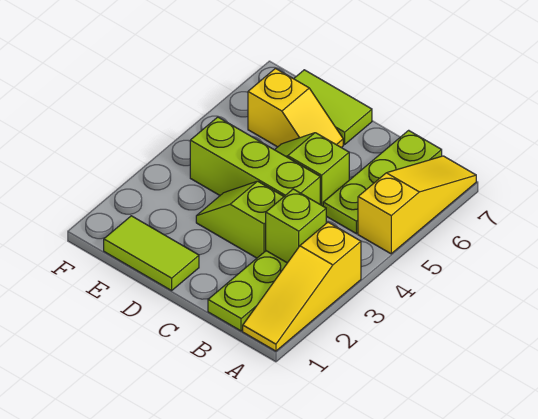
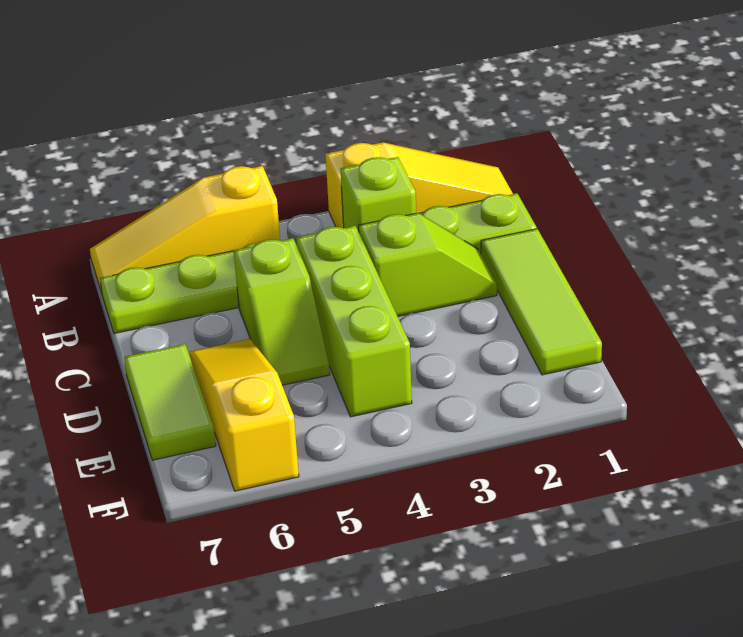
lime 1x2 slope [196,181,284,258] -> lime 1x2 slope turned to [359,213,497,316]
lime 1x2 tile [104,216,199,291] -> lime 1x3 tile [481,229,602,375]
yellow 1x2 slope [248,68,343,148] -> yellow 1x3 slope [190,339,299,491]

